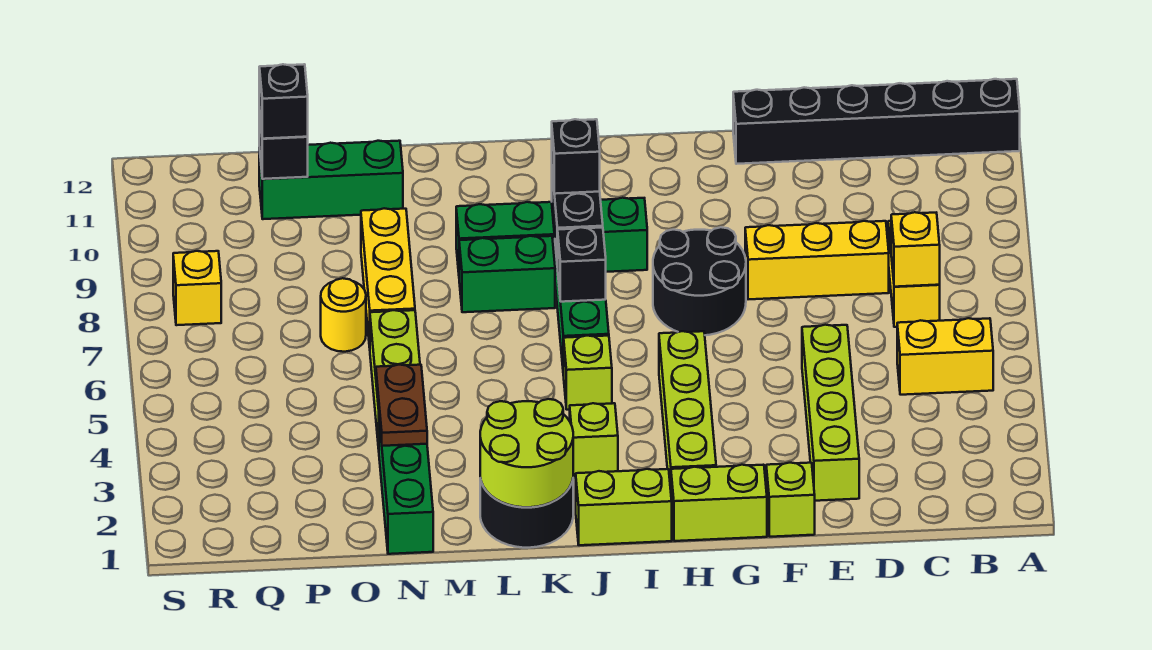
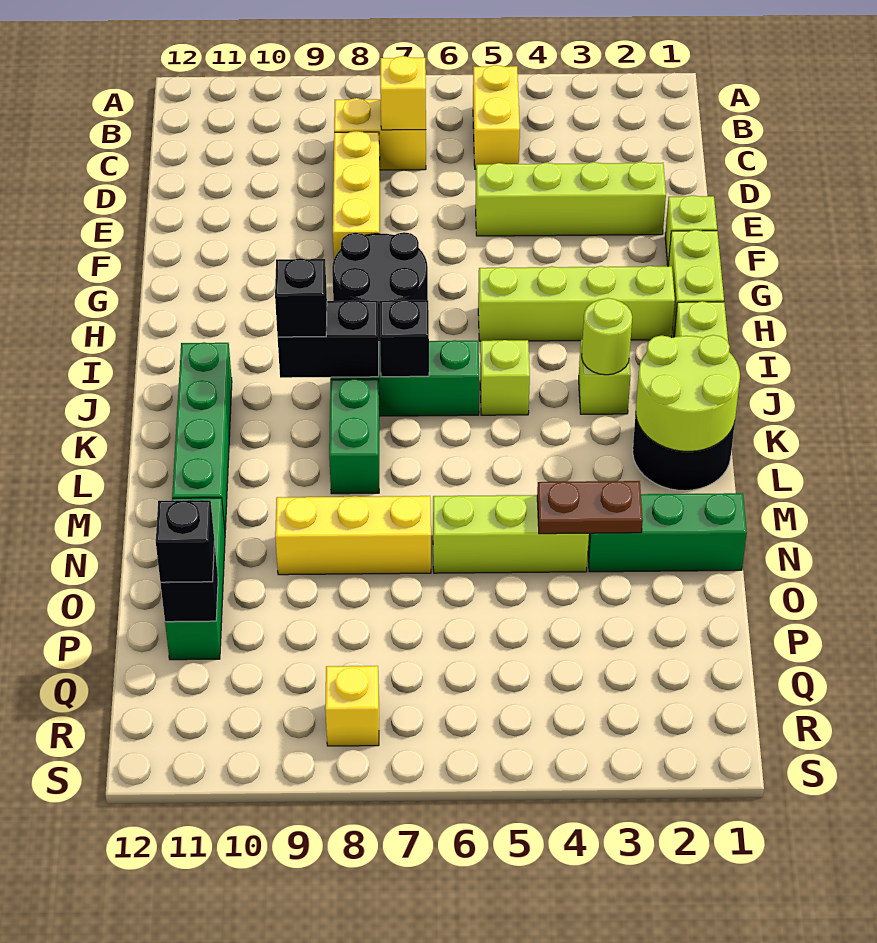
black 1x6 brick [733,79,1020,164] -> none
green 1x4 brick [456,198,647,272] -> green 1x4 brick moved to [172,342,232,530]
none -> lime 1x1 round brick [582,298,632,375]
yellow 1x1 round brick [321,278,366,352] -> none

